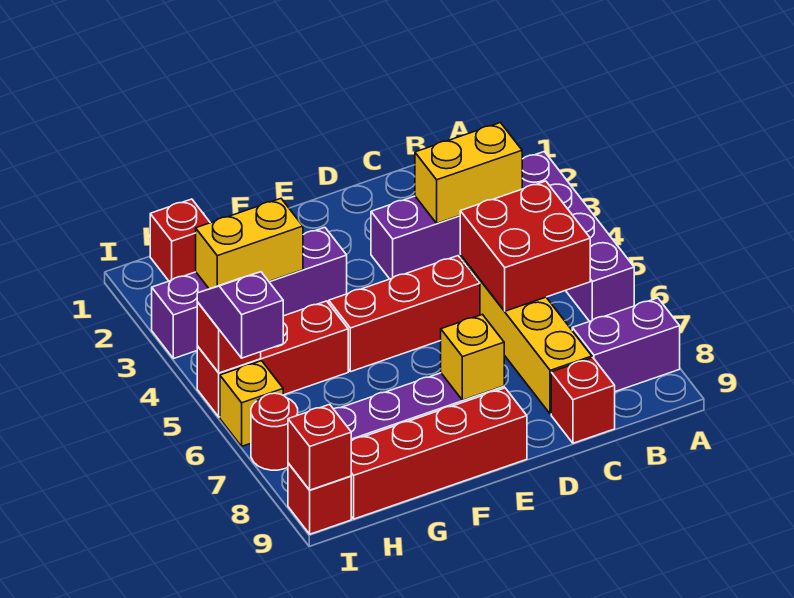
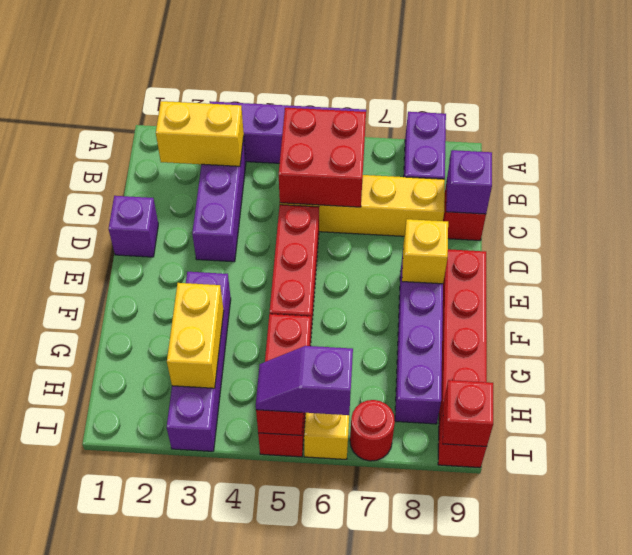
yellow 1x2 brick [415,123,522,223] -> yellow 1x2 brick turned to [156,101,244,166]
none -> purple 1x1 brick [446,150,492,214]
none -> purple 1x1 brick [109,196,158,257]
red 1x1 brick [150,199,210,281] -> none

